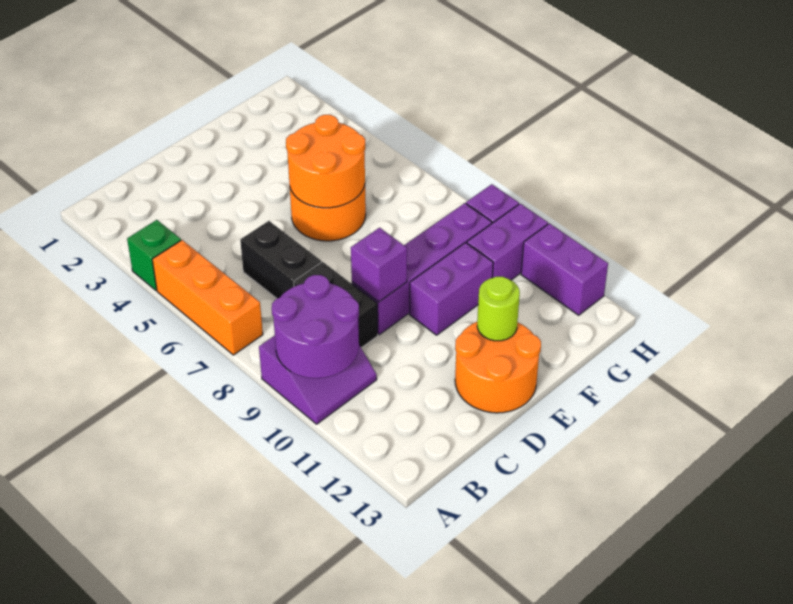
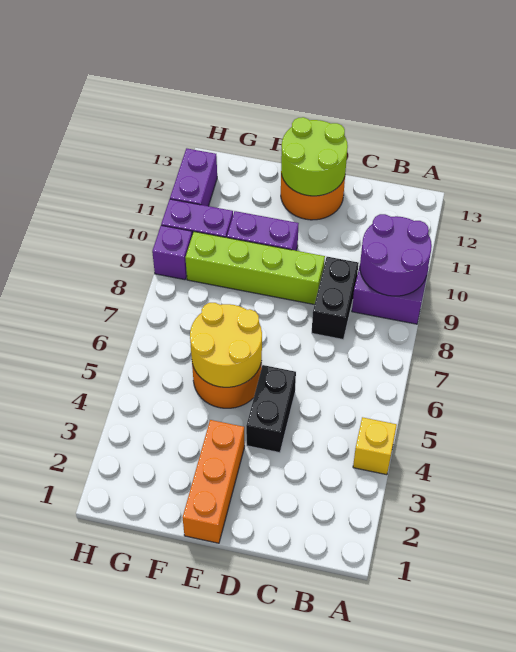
green 1x1 brick [127,220,181,290] -> yellow 1x1 brick [353,417,397,475]
orange 1x3 brick [152,240,263,355] -> orange 1x3 brick moved to [183,420,245,543]
black 1x2 brick [240,221,321,299] -> black 1x2 brick moved to [246,365,296,453]
purple 1x4 brick [352,203,492,335] -> lime 1x4 brick [185,232,325,305]
purple 1x1 brick [351,228,407,302] -> none
orange 2x2 round brick [286,115,365,208] -> yellow 2x2 round brick [190,303,262,387]
lime 1x1 round brick [477,277,520,341] -> lime 2x2 round brick [281,117,348,196]

